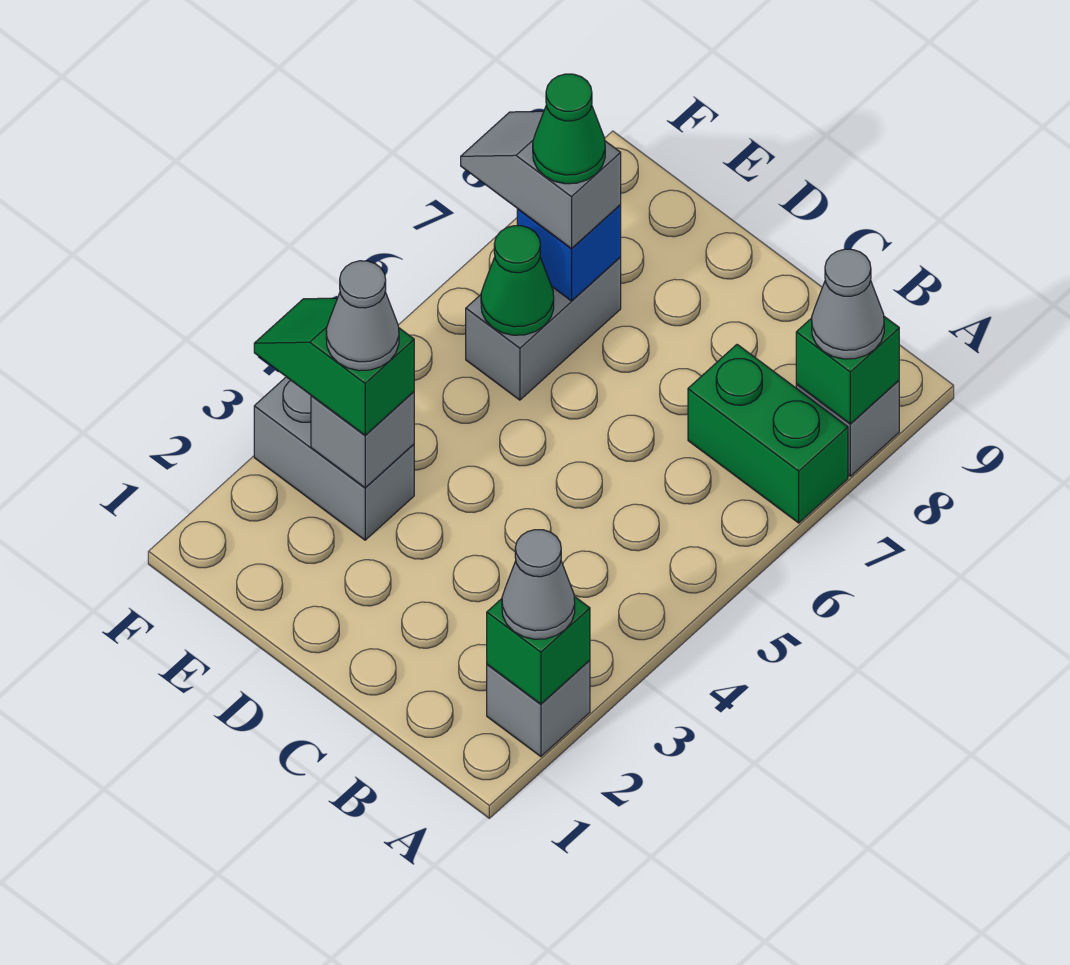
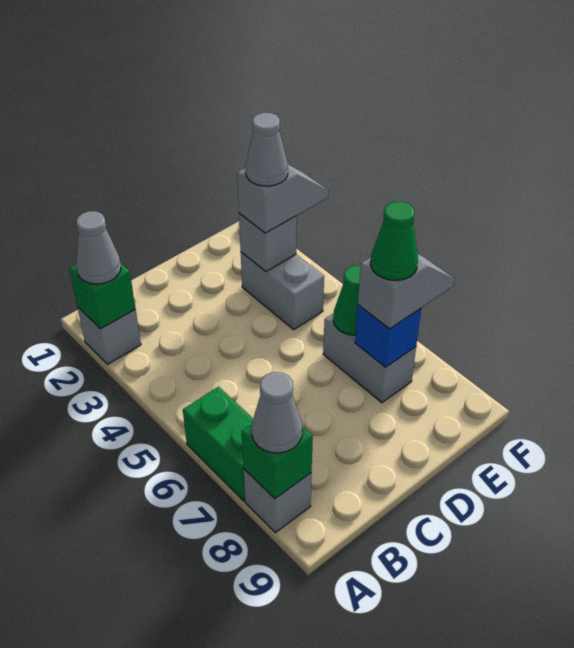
green 1x2 brick [688,345,848,523] -> green 1x2 brick turned to [183,387,253,501]
grey 1x2 brick [254,377,414,540] -> grey 1x2 brick turned to [241,252,324,329]
green 1x2 slope [254,298,414,435] -> grey 1x2 slope [237,165,329,233]

